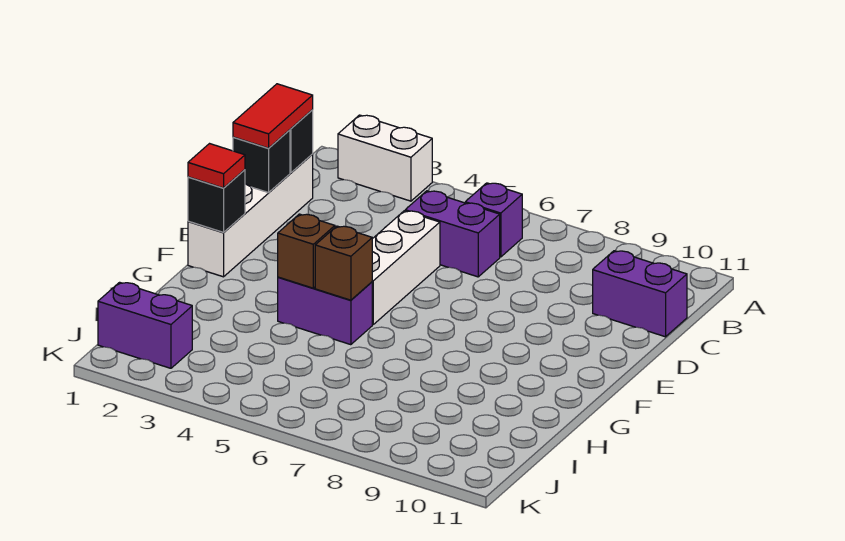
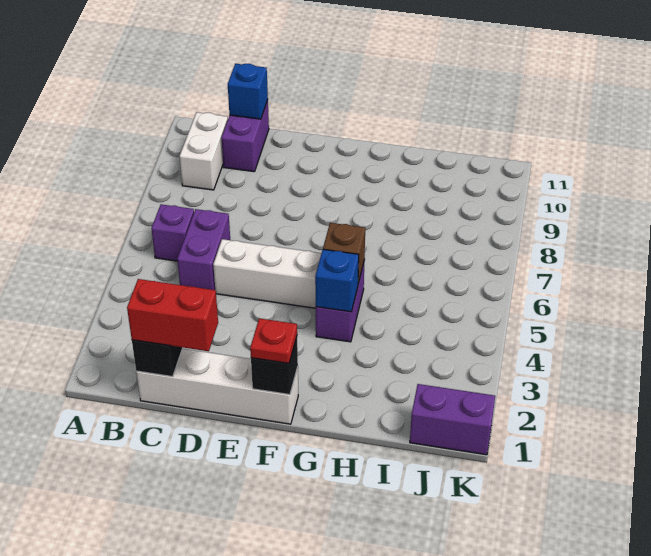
white 1x2 brick [338,115,432,201] -> white 1x2 brick moved to [180,112,228,190]
red 1x2 tile [233,84,313,148] -> red 1x2 brick [127,279,218,351]
none -> blue 1x1 brick [228,64,268,119]
black 1x1 brick [233,130,290,193] -> none
red 1x1 tile [188,144,245,188] -> red 1x1 plate [250,318,297,363]
brown 1x1 brick [278,214,335,288] -> blue 1x1 brick [315,249,359,312]
purple 1x2 brick [98,282,192,368] -> purple 1x2 brick turned to [410,384,495,455]

